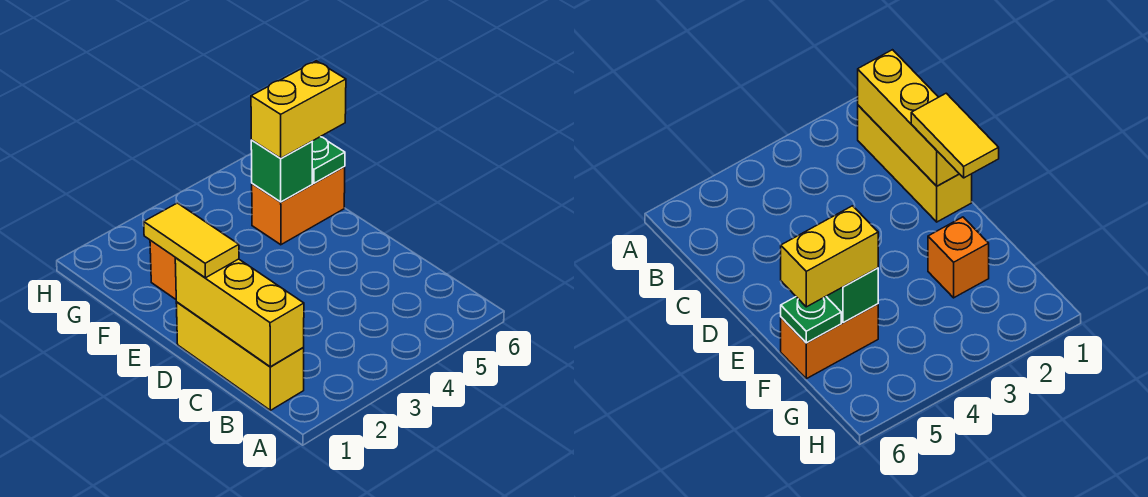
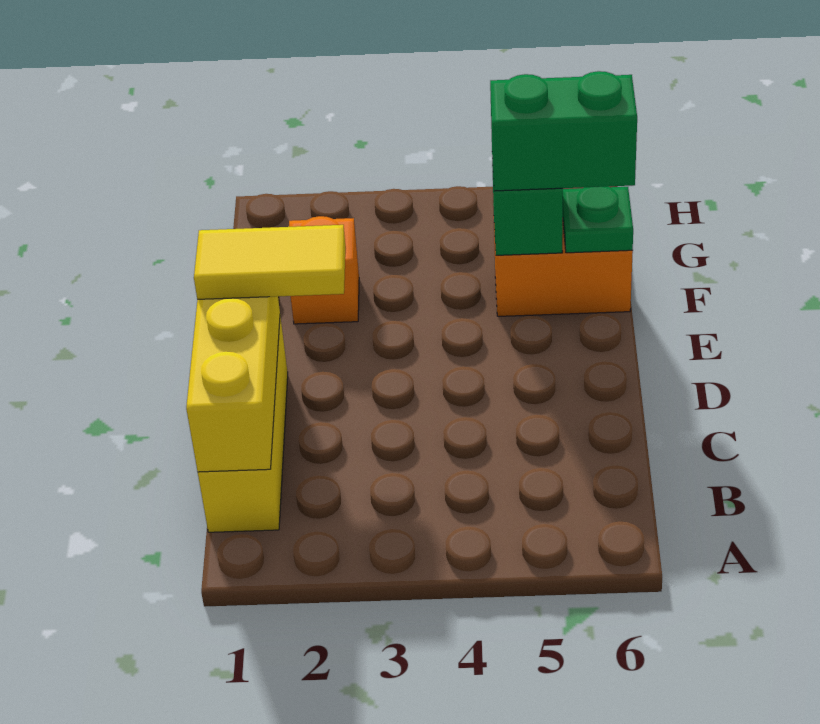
yellow 1x2 tile [144,203,239,278] -> yellow 1x2 tile turned to [194,225,345,299]
yellow 1x2 brick [251,61,346,158] -> green 1x2 brick [490,71,637,191]

